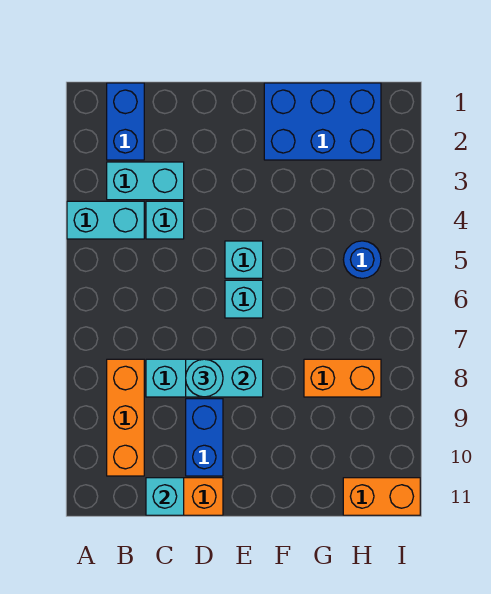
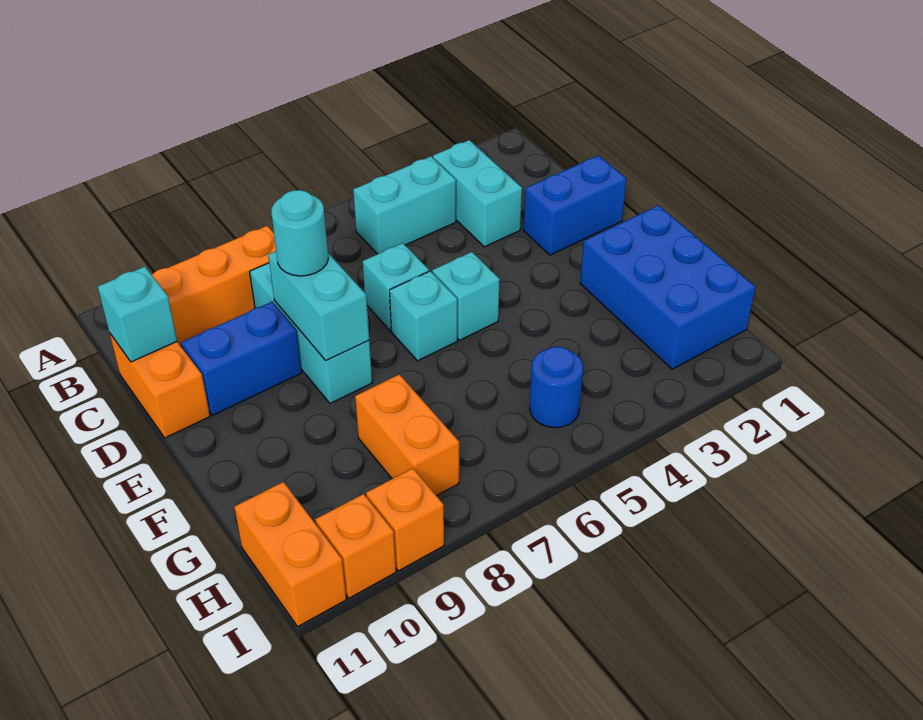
cyan 1x2 brick [67,201,144,239] -> cyan 1x2 brick turned to [353,156,456,254]
blue 1x2 brick [107,83,144,160] -> blue 1x2 brick moved to [524,155,627,255]
cyan 1x1 brick [146,201,184,239] -> cyan 1x1 brick moved to [363,243,429,331]
none -> orange 1x1 brick [366,468,444,571]
none -> orange 1x1 brick [315,494,396,598]

